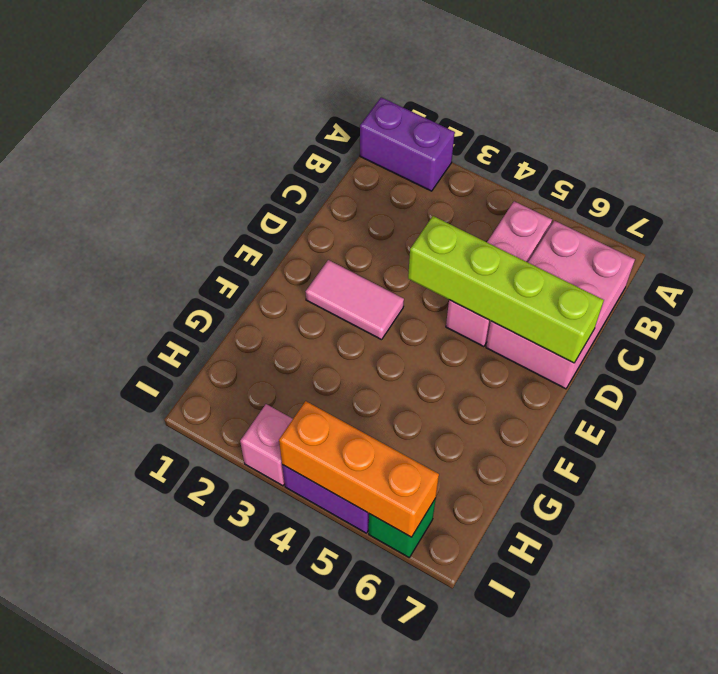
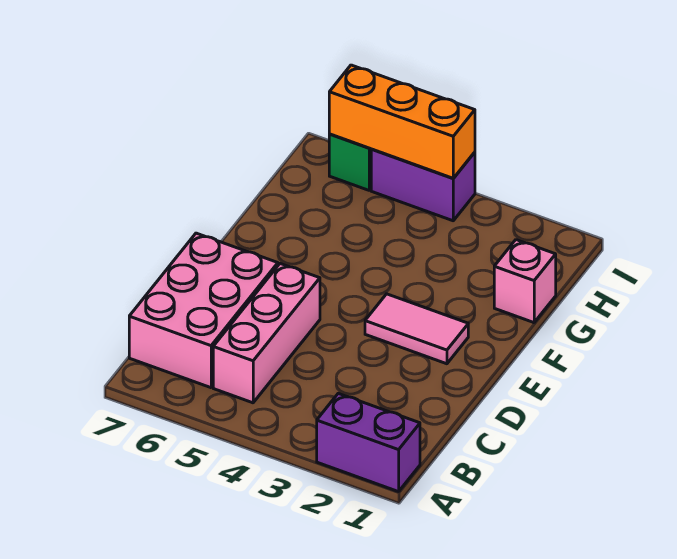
lime 1x4 brick [408,216,604,363] -> none
pink 1x1 brick [240,404,293,486] -> pink 1x1 brick moved to [494,240,556,323]

